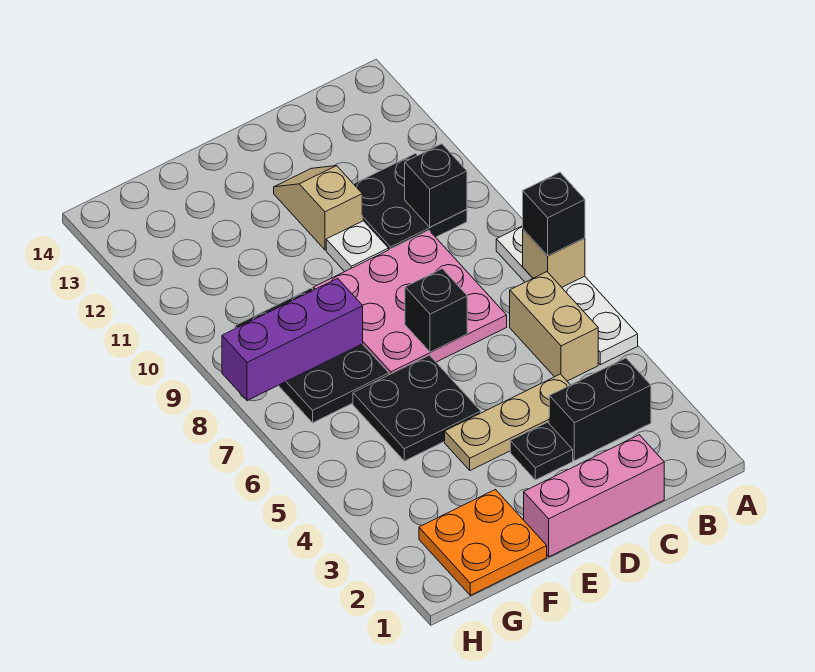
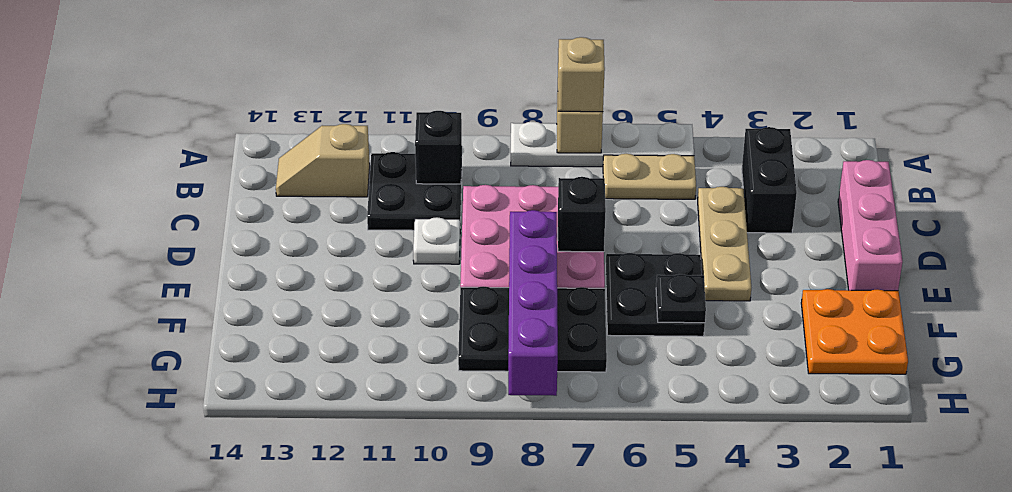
black 1x1 brick [523,172,585,256] -> tan 1x1 brick [558,37,605,112]
tan 1x2 brick [510,272,598,381] -> tan 1x2 plate [603,154,696,199]
black 1x1 plate [510,422,573,480] -> black 1x1 plate moved to [656,274,706,323]
tan 1x2 slope [274,166,362,250] -> tan 1x2 slope moved to [276,124,370,197]
purple 1x3 brick [222,278,363,401] -> purple 1x4 brick [508,210,558,396]

